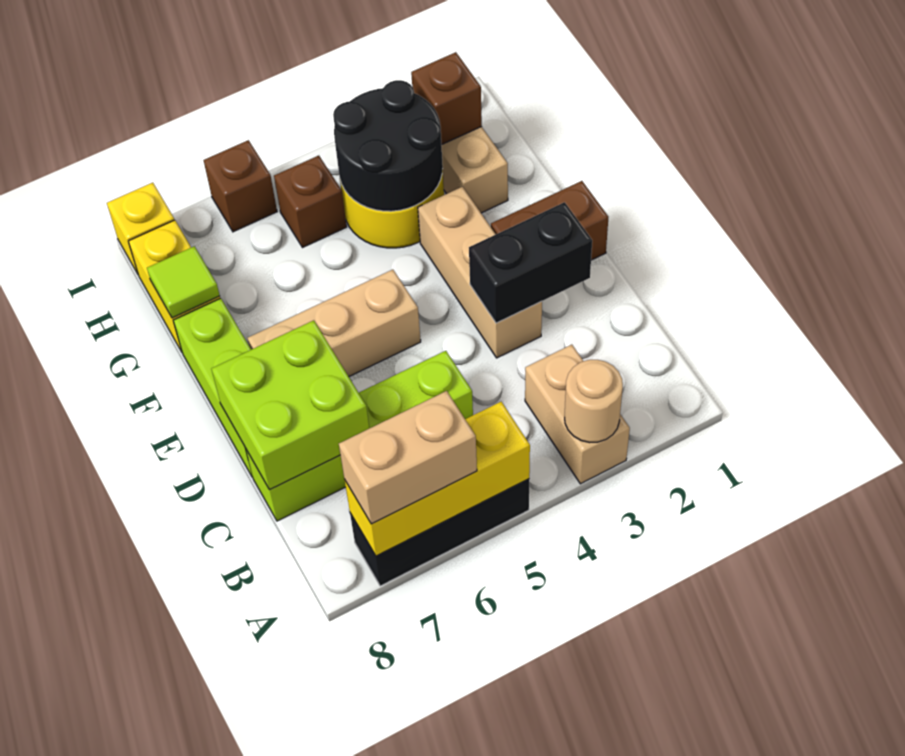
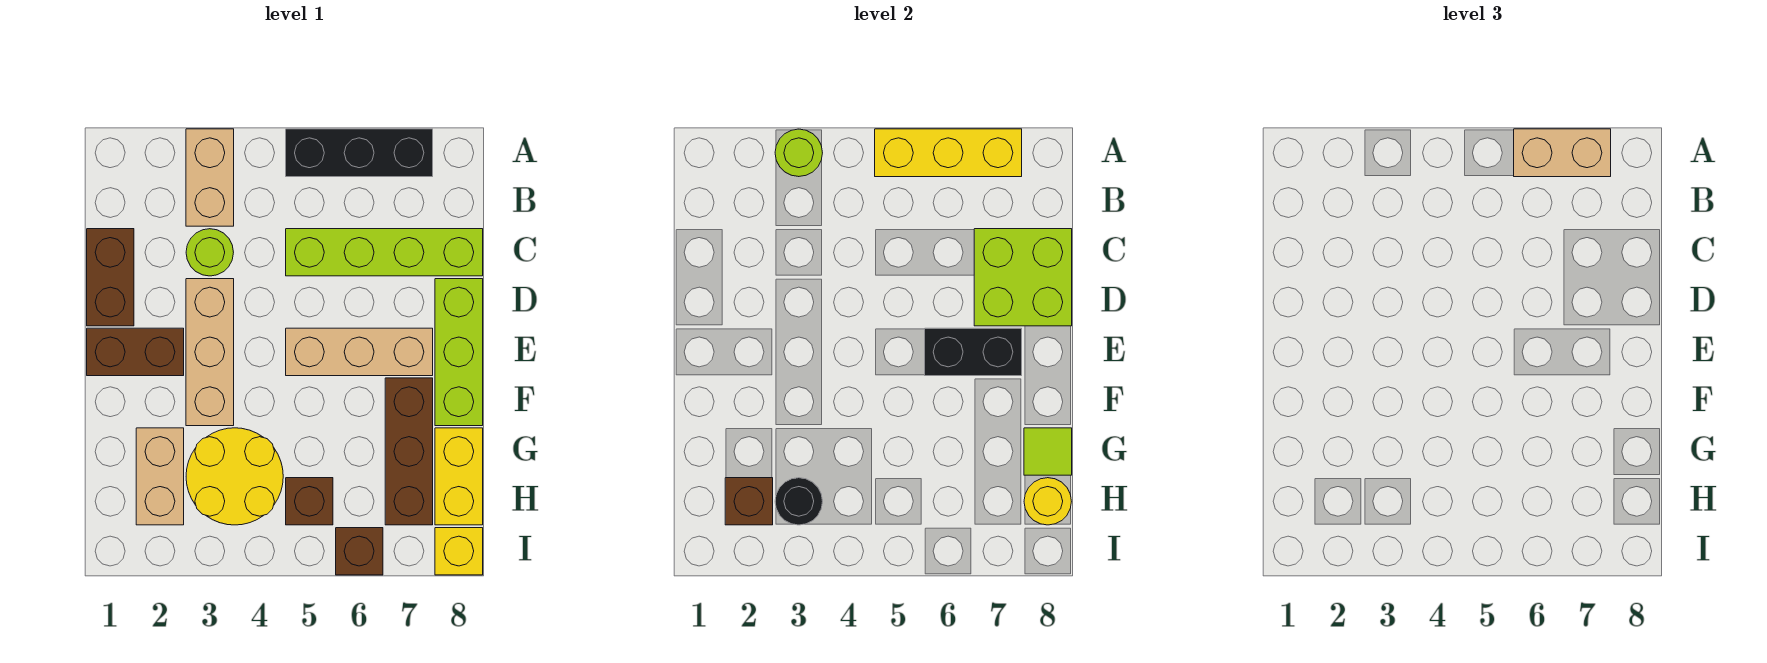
tan 1x1 round brick [565,360,623,443] -> lime 1x1 round brick [775,129,822,177]
none -> brown 1x2 brick [87,229,134,326]
none -> lime 1x1 round brick [186,229,234,276]
black 1x2 brick [469,202,592,323] -> black 1x2 brick moved to [925,328,1022,376]
none -> brown 1x3 brick [385,378,433,525]
black 2x2 round brick [333,80,443,211] -> black 1x1 round brick [775,478,823,525]
none -> yellow 1x1 round brick [1024,478,1071,525]

